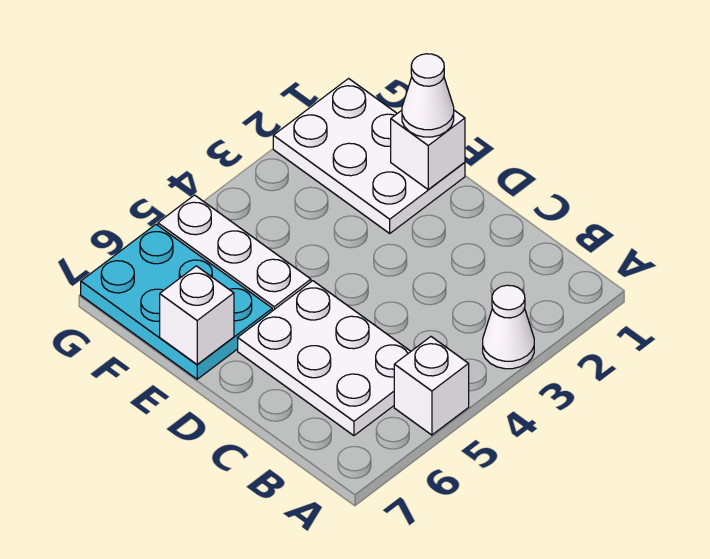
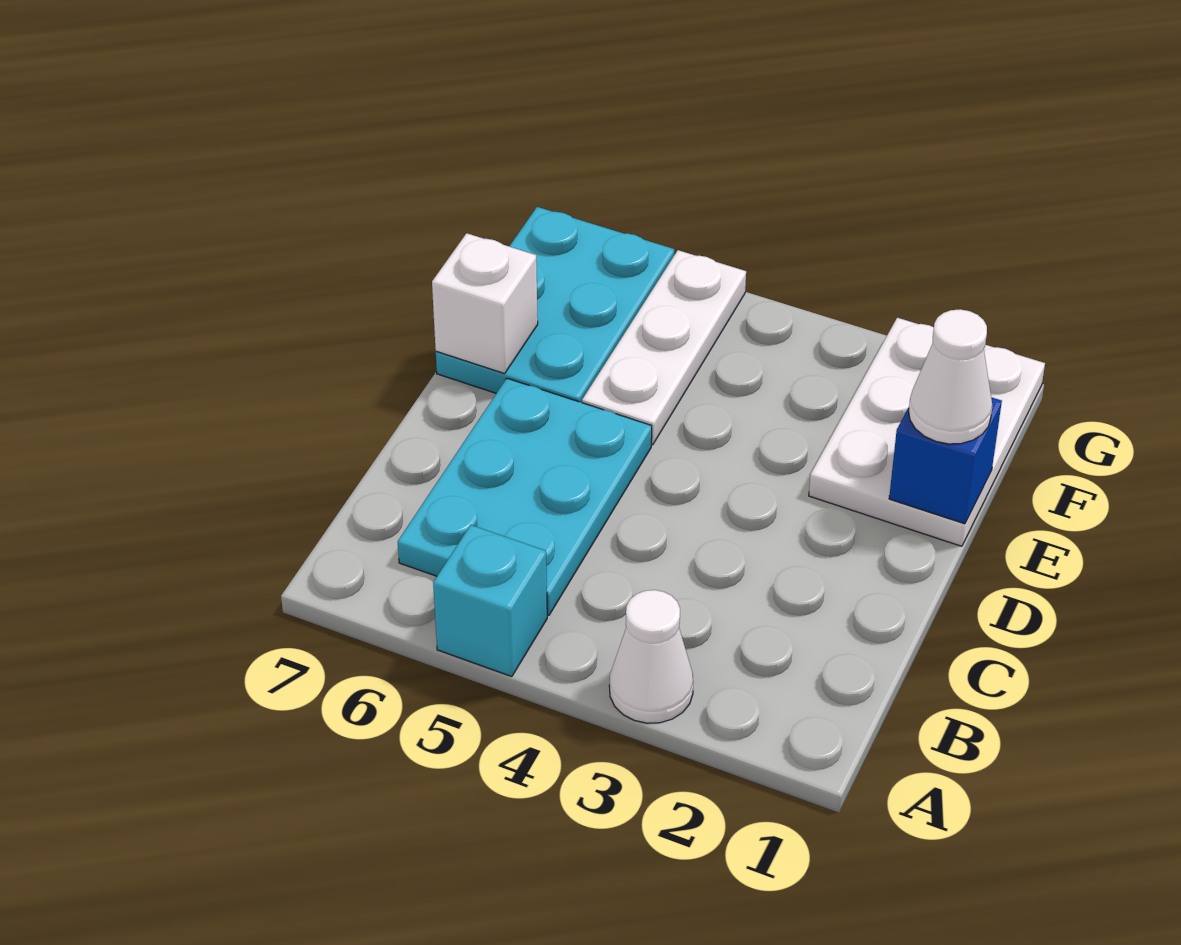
white 1x1 brick [394,337,469,435] -> cyan 1x1 brick [433,525,547,677]
white 2x3 plate [238,281,411,436] -> cyan 2x3 plate [398,378,652,615]
white 1x1 brick [391,110,465,190] -> blue 1x1 brick [889,397,1002,524]

